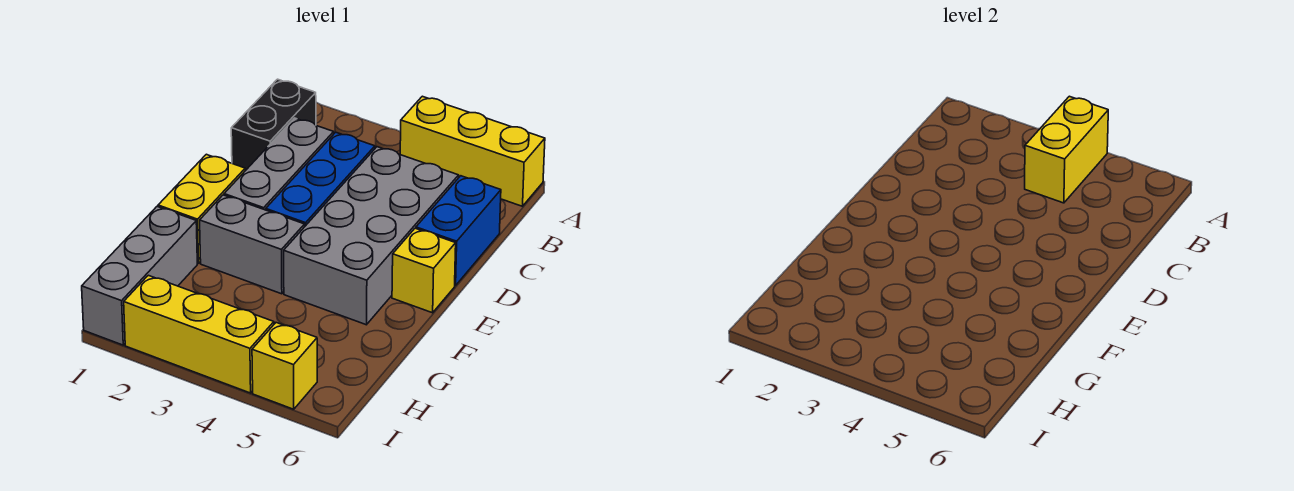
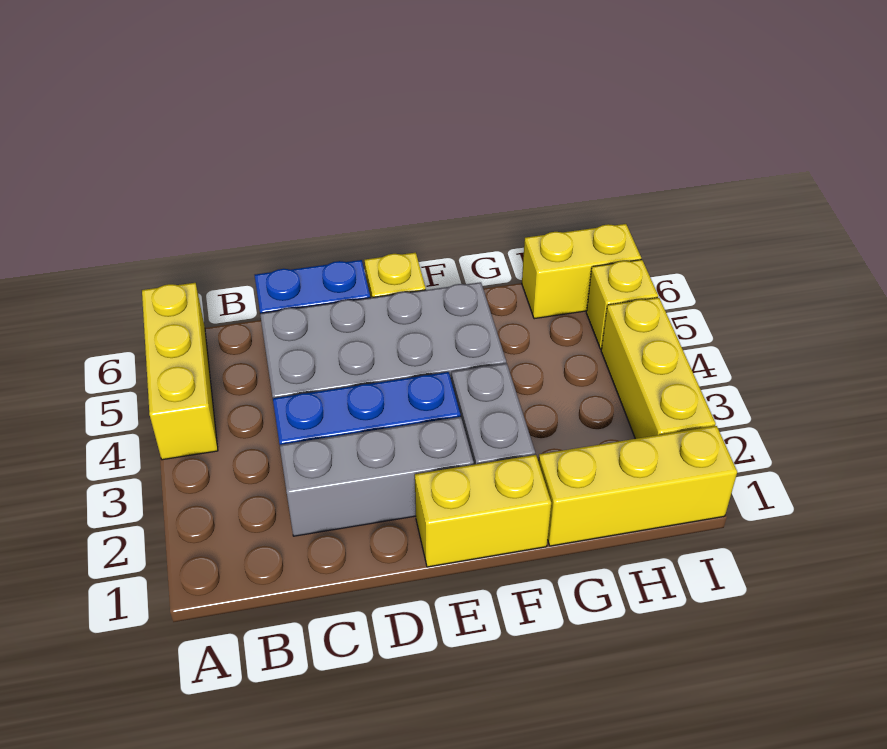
yellow 1x2 brick [1025,96,1108,203] -> yellow 1x2 brick moved to [522,224,641,319]
black 1x2 brick [231,79,316,171] -> none
grey 1x3 brick [82,207,197,345] -> yellow 1x3 brick [538,426,737,546]

